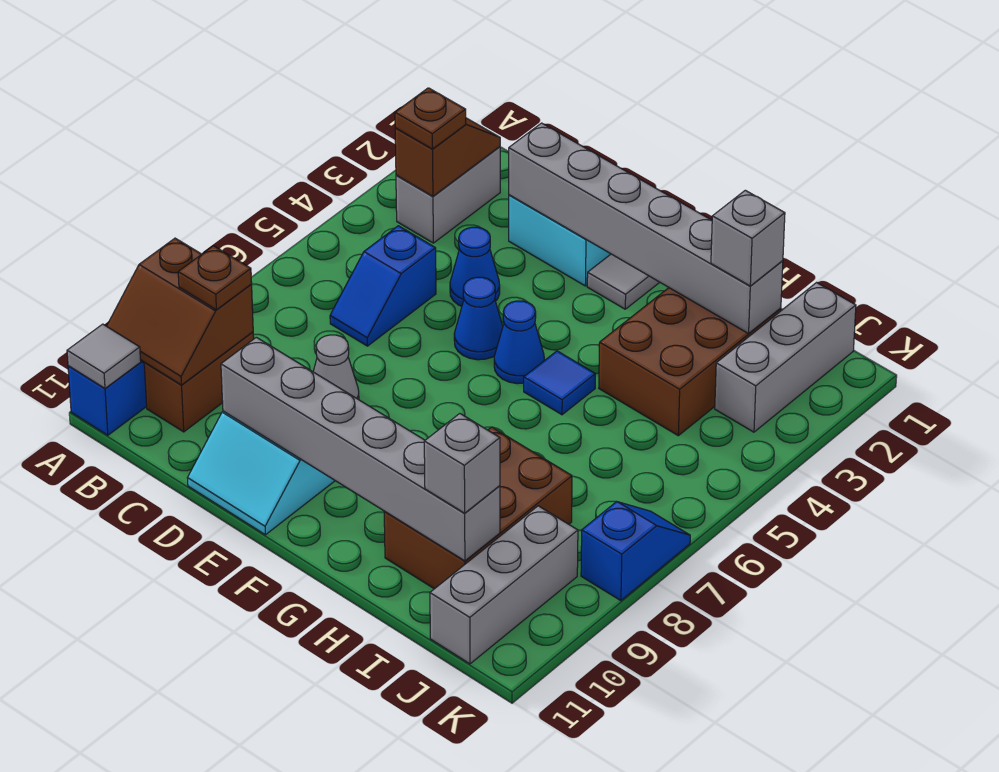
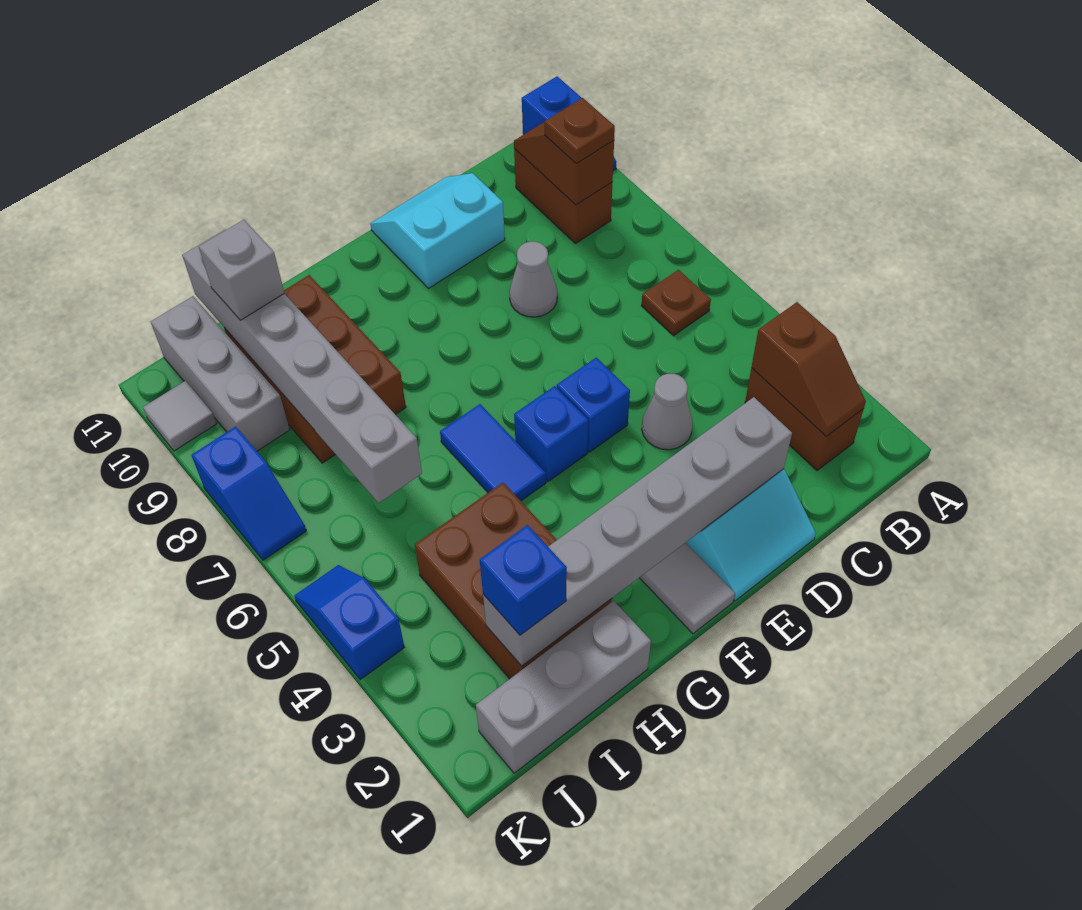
brown 2x2 slope [107,238,253,385] -> brown 1x2 slope [514,122,614,205]
grey 1x1 tile [67,324,141,388] -> grey 1x1 tile moved to [143,381,216,451]
grey 1x2 brick [396,147,500,243] -> brown 1x2 brick [745,368,864,471]
brown 1x1 plate [395,88,466,149] -> brown 1x1 plate moved to [642,270,711,336]
blue 1x2 slope [330,226,436,346] -> blue 1x2 slope moved to [294,565,404,680]
blue 1x1 cone [450,227,500,306] -> grey 1x1 cone [642,374,693,450]
grey 1x6 brick [221,337,500,561] -> grey 1x6 brick turned to [182,230,422,503]
blue 1x1 cone [454,277,503,360] -> blue 1x1 brick [557,358,630,452]
blue 1x1 cone [494,301,545,384] -> blue 1x1 brick [514,386,588,481]
blue 1x1 tile [524,351,595,415] -> blue 1x2 tile [440,404,546,501]
grey 1x1 brick [711,190,785,286] -> blue 1x1 brick [480,525,567,635]
grey 1x3 brick [715,283,856,432] -> grey 1x3 brick turned to [476,601,651,773]

